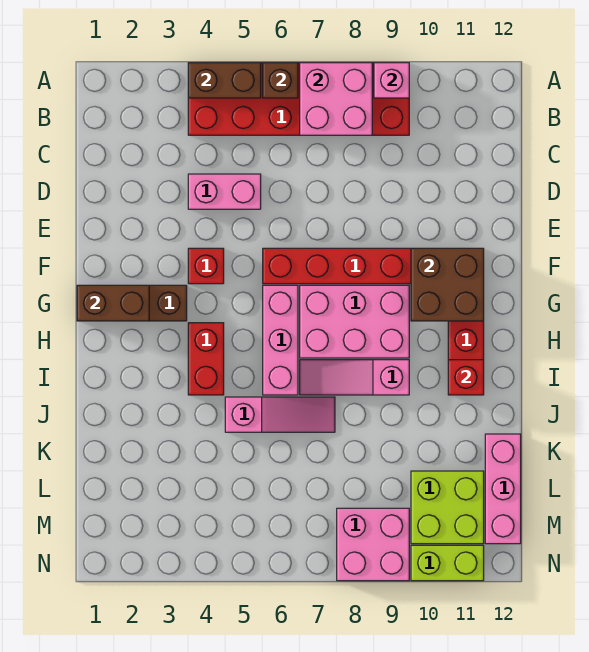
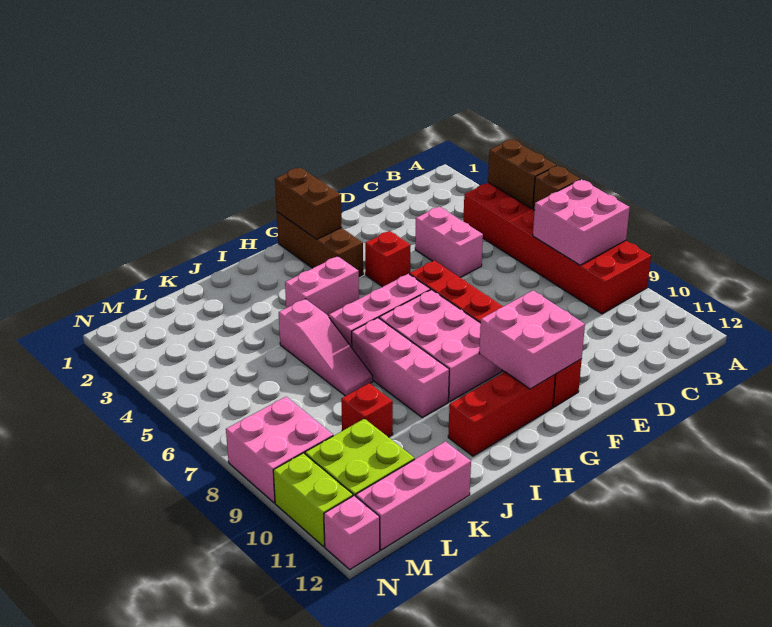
pink 1x1 brick [374,63,409,98] -> pink 1x1 brick moved to [324,495,380,569]
brown 2x2 brick [411,248,484,321] -> pink 2x2 brick [479,290,585,389]
red 1x2 brick [188,323,224,395] -> pink 1x2 brick [285,256,359,317]
pink 1x3 slope [300,360,409,395] -> pink 1x3 brick [352,318,449,418]
red 1x1 brick [448,360,484,395] -> red 1x1 brick moved to [341,383,393,437]

